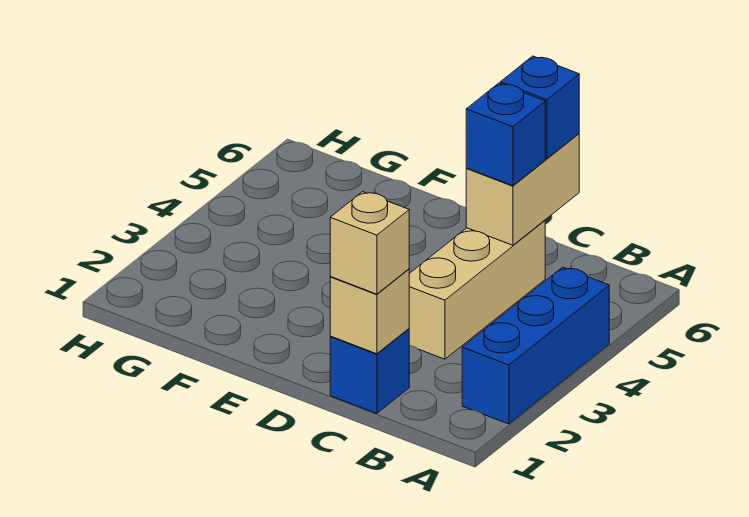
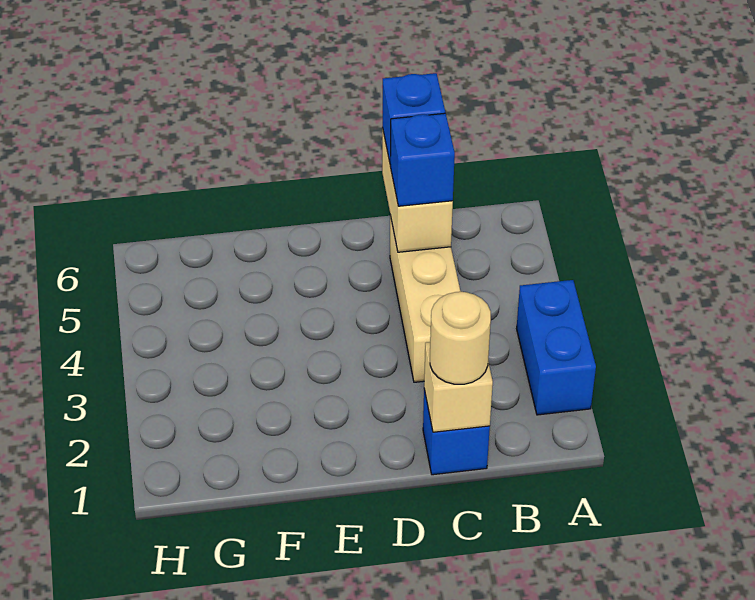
blue 1x3 brick [462,267,609,424] -> blue 1x2 brick [517,280,596,415]
tan 1x1 brick [330,192,409,294] -> tan 1x1 round brick [430,292,491,384]

